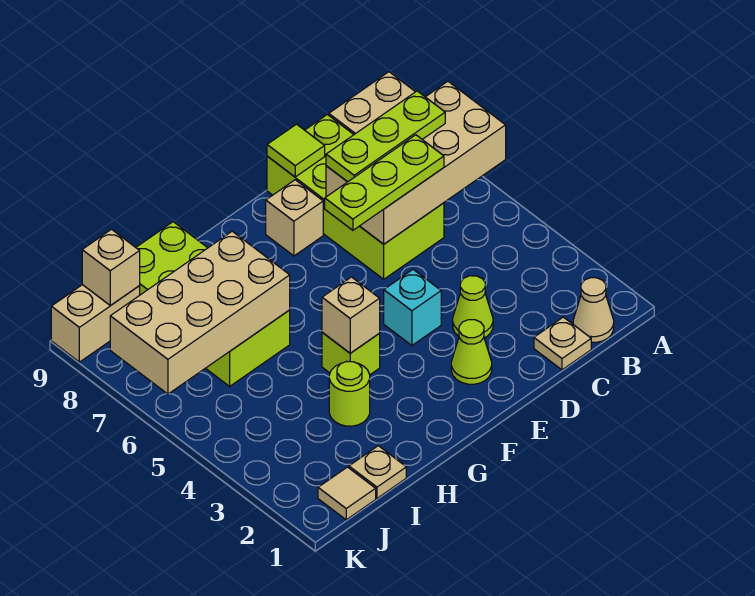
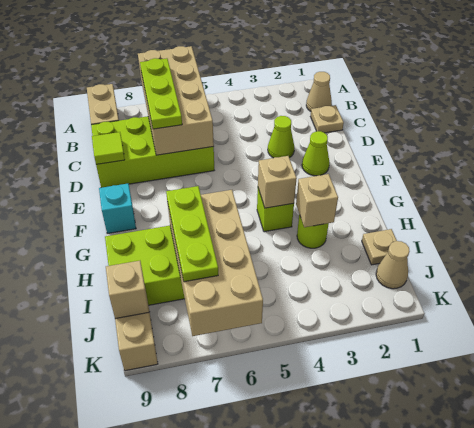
lime 1x3 plate [325,135,444,230] -> lime 1x3 plate moved to [166,186,218,282]
cyan 1x1 brick [384,269,441,345] -> cyan 1x1 brick moved to [99,184,136,234]
tan 1x1 brick [266,180,323,256] -> tan 1x1 brick moved to [296,174,338,227]
tan 1x1 tile [318,467,376,520] -> tan 1x1 cone [376,241,410,289]

